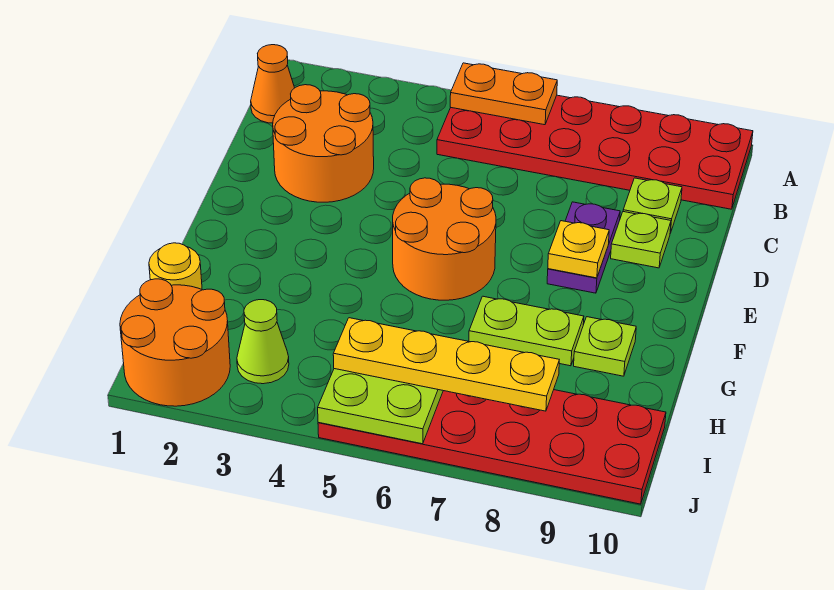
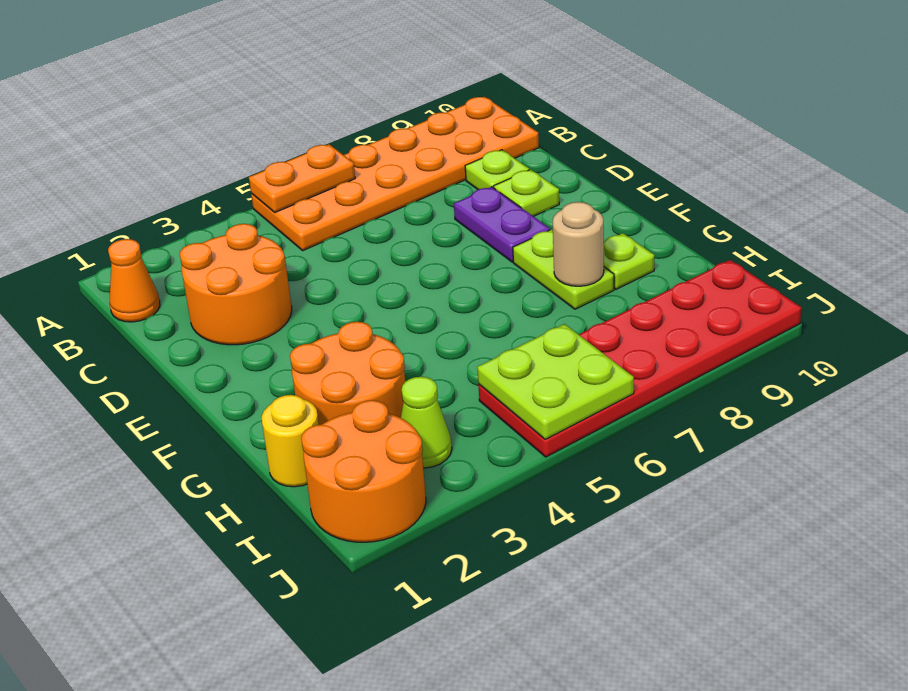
red 2x6 plate [437,95,753,209] -> orange 2x6 plate [251,97,539,250]
orange 2x2 round brick [393,178,496,300] -> orange 2x2 round brick moved to [290,322,405,425]
yellow 1x1 plate [548,221,609,278] -> none
lime 1x2 plate [469,296,584,366] -> lime 1x2 plate turned to [513,229,614,309]
none -> tan 1x1 round brick [553,202,604,286]
yellow 1x4 plate [333,318,559,411] -> none

